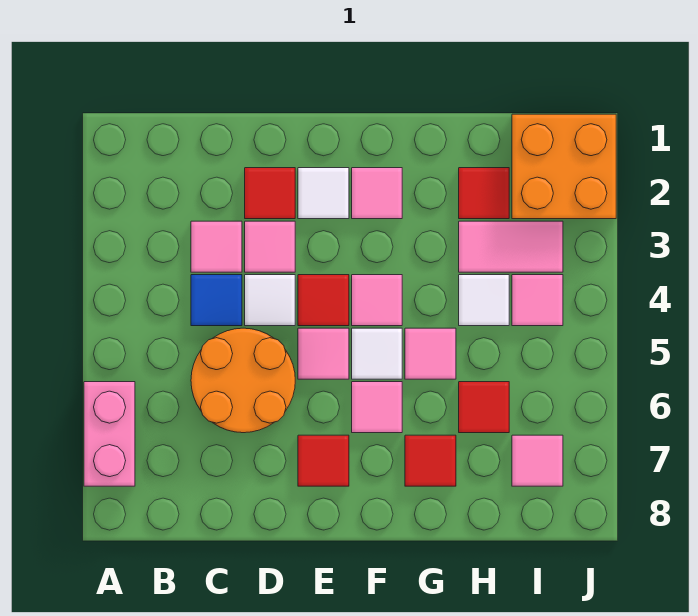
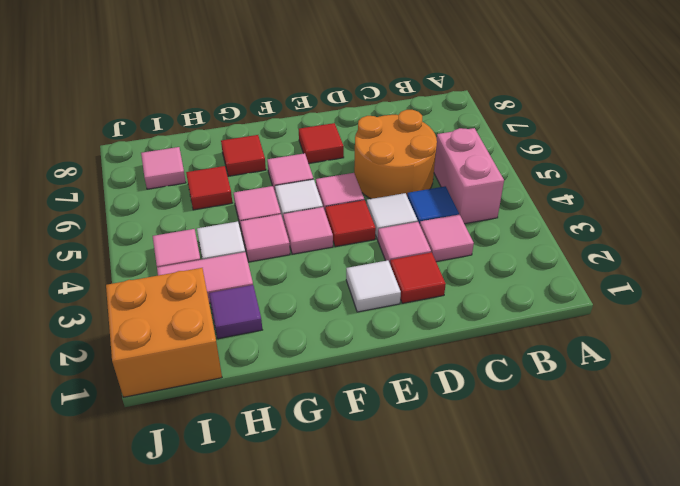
pink 1x2 brick [84,382,135,486] -> pink 1x2 brick moved to [434,128,504,224]
pink 1x1 tile [352,168,402,219] -> pink 1x1 tile moved to [240,214,290,262]
red 1x1 tile [459,168,509,219] -> purple 1x1 tile [209,285,262,339]

